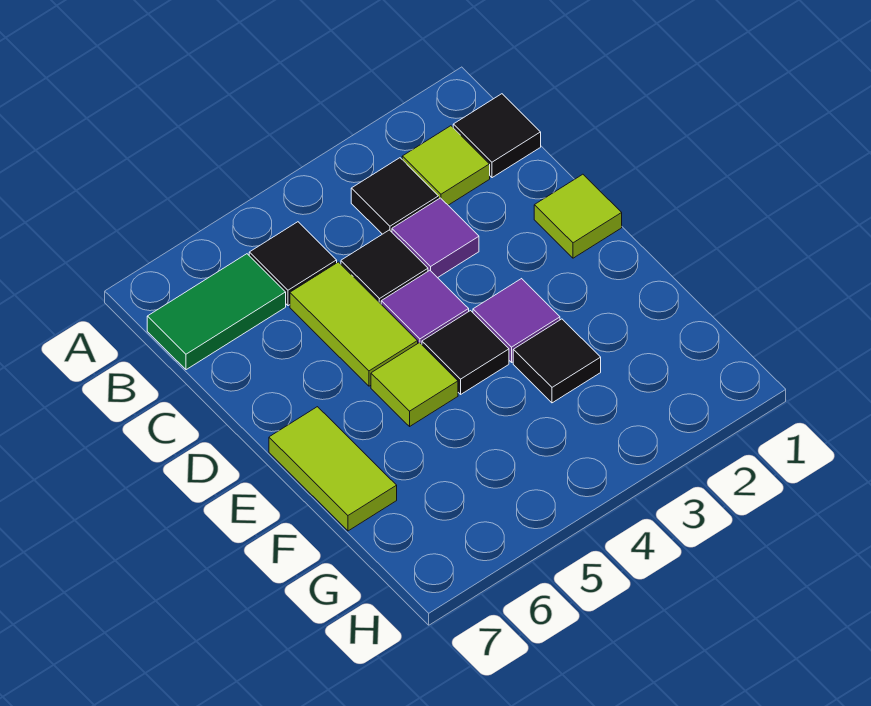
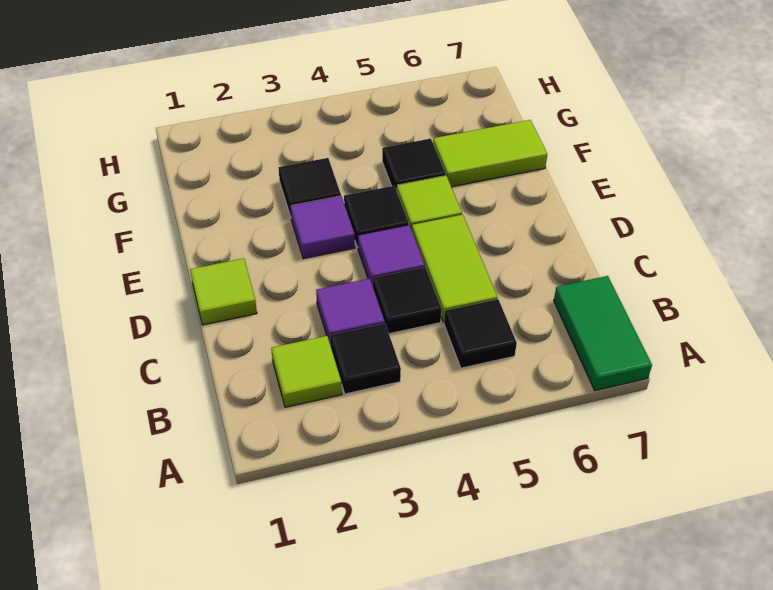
black 1x1 tile [453,94,541,178] -> black 1x1 tile moved to [382,139,446,191]
green 1x2 tile [147,254,286,370] -> green 1x2 tile turned to [554,276,652,391]
lime 1x2 tile [269,407,397,531] -> lime 1x2 tile turned to [433,120,547,187]

